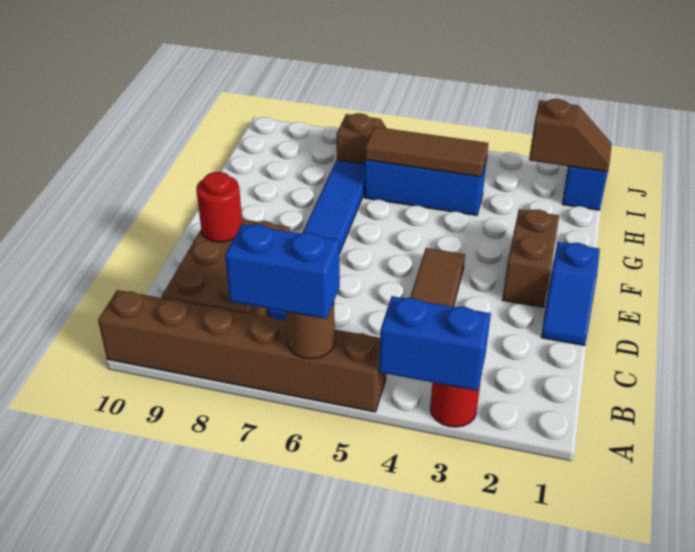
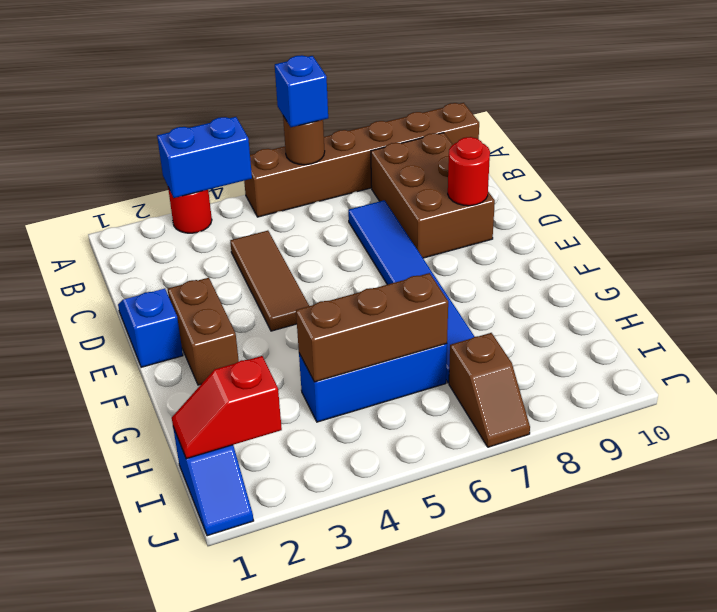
blue 1x2 brick [225,224,340,319] -> blue 1x1 brick [275,55,328,127]
brown 1x3 tile [365,127,488,177] -> brown 1x3 brick [296,273,448,382]
brown 1x2 slope [529,99,612,172] -> red 1x2 slope [172,356,282,459]

